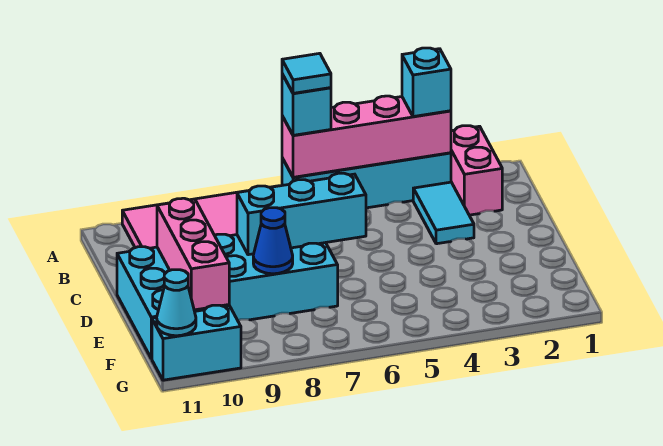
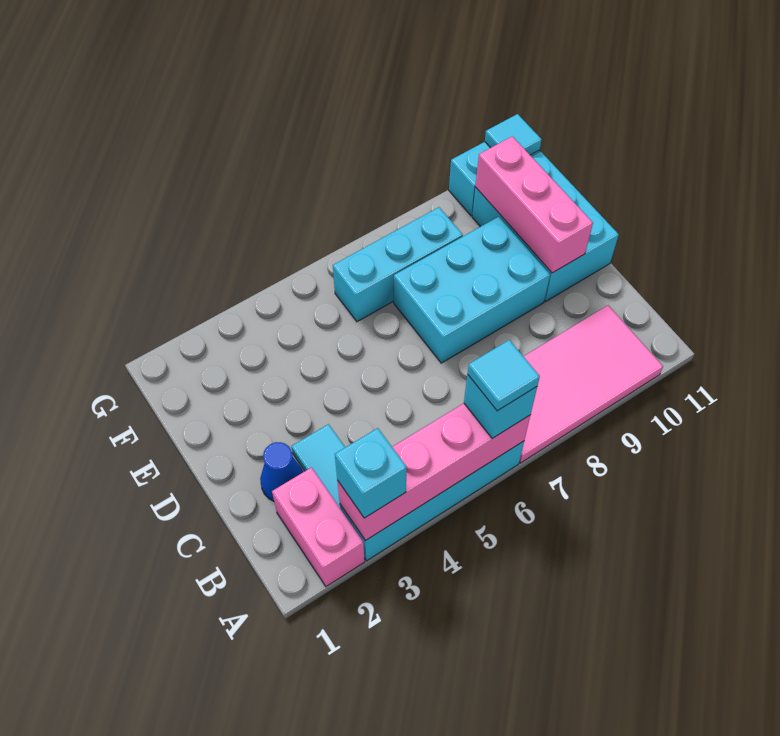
cyan 1x3 brick [237,173,366,255] -> cyan 1x3 brick moved to [333,207,463,322]
blue 1x1 cone [253,208,293,274] -> blue 1x1 cone moved to [260,442,303,501]
cyan 1x1 cone [157,270,196,336] -> cyan 1x1 tile [485,114,542,155]

